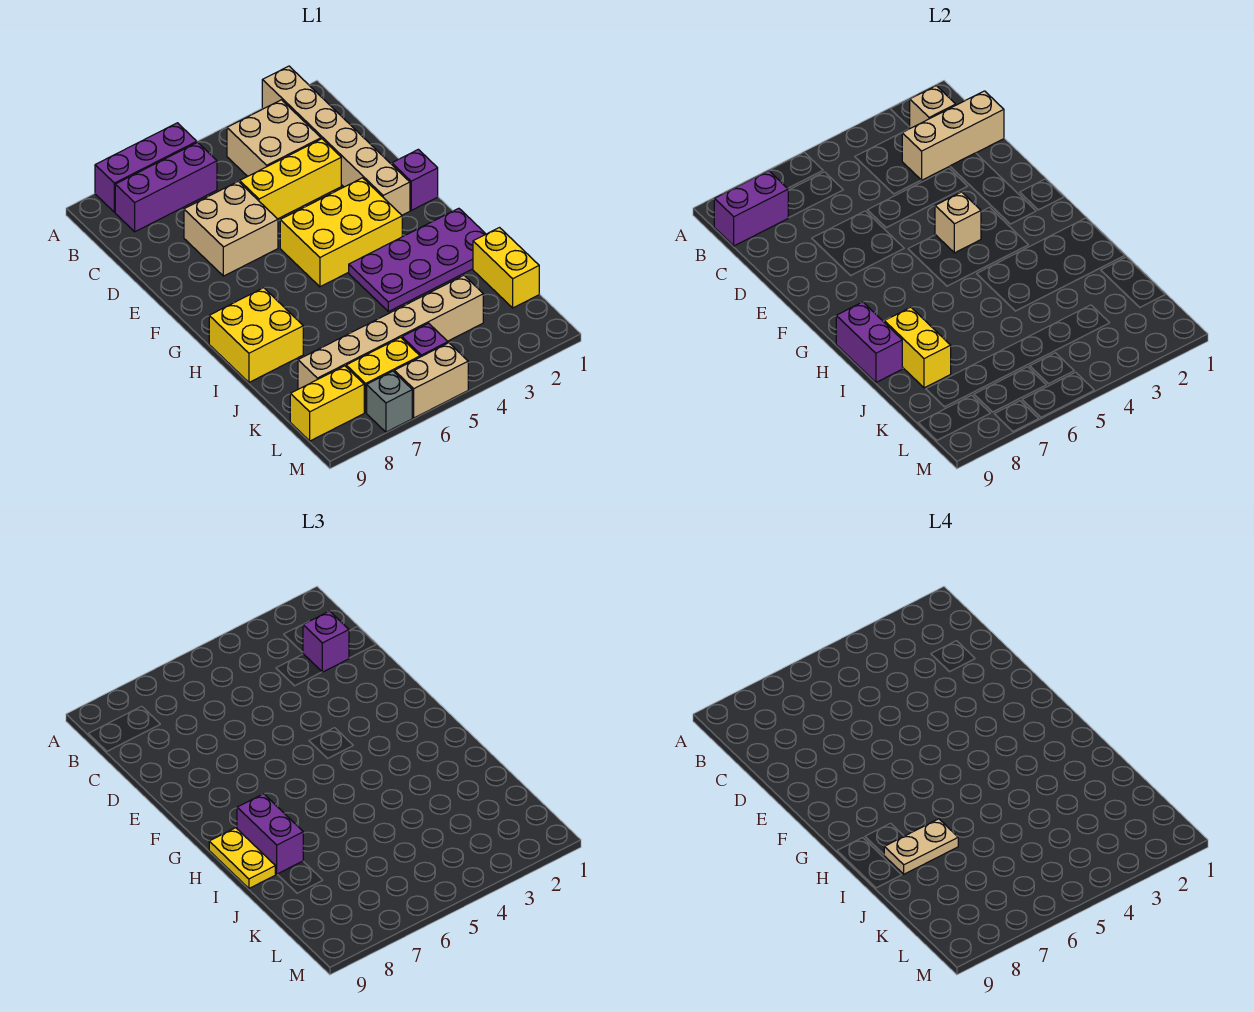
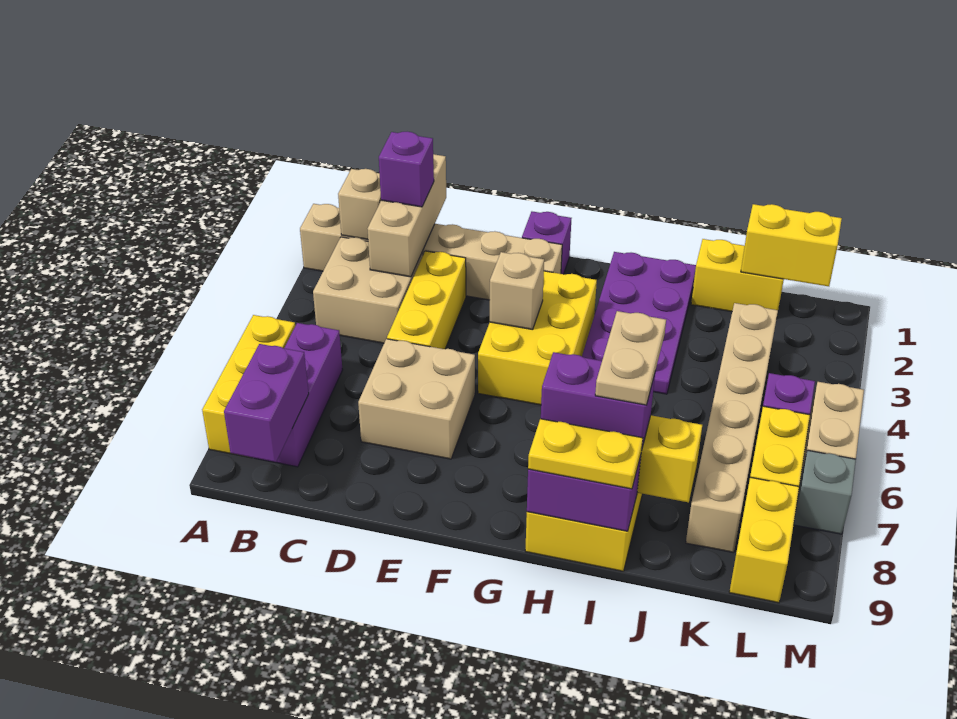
purple 1x3 brick [95,123,197,212] -> yellow 1x3 brick [202,315,295,458]
none -> yellow 1x2 brick [741,204,842,286]

